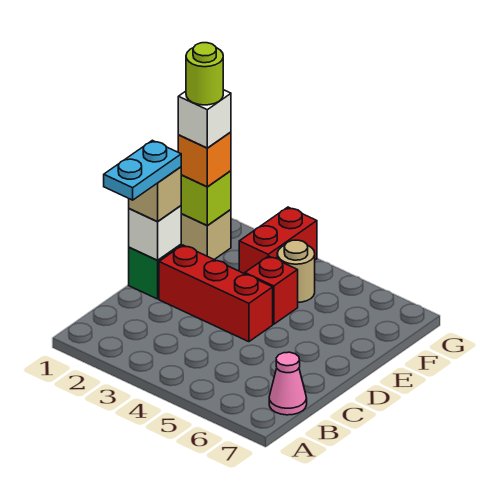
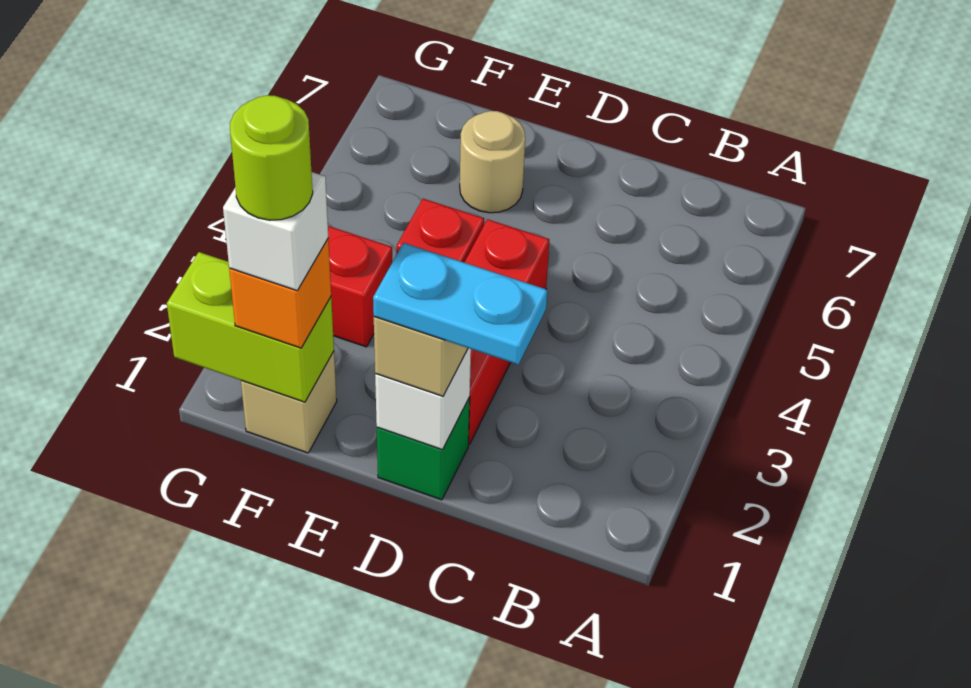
pink 1x1 cone [269,352,307,415] -> none
lime 1x1 brick [181,171,231,226] -> lime 1x2 brick [167,252,334,402]
tan 1x1 round brick [277,240,315,302] -> tan 1x1 round brick moved to [460,111,525,213]

